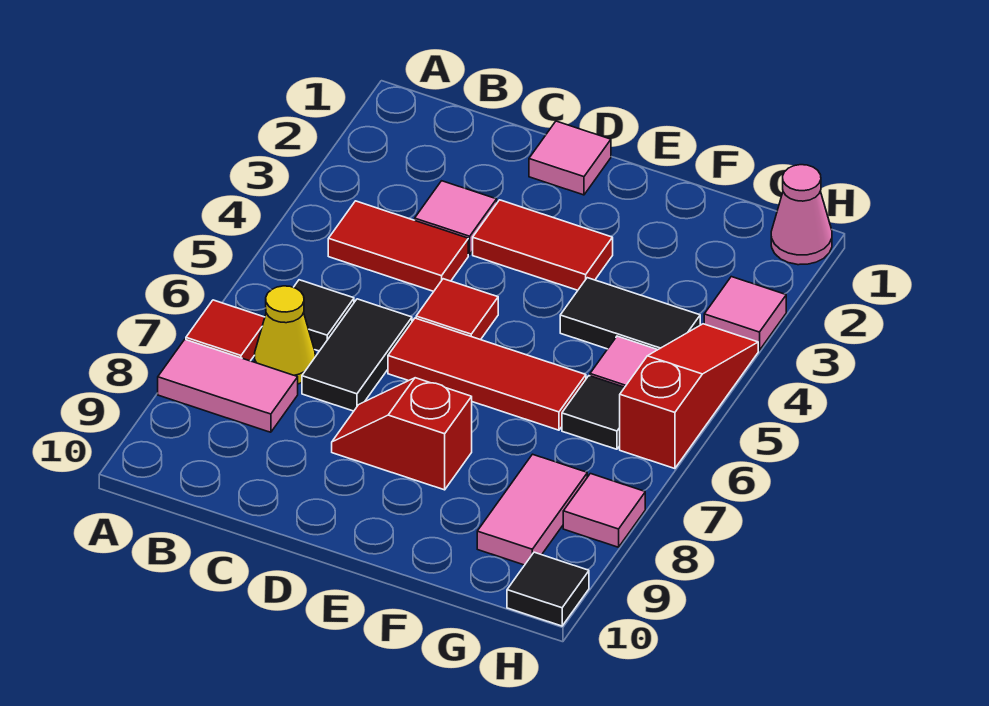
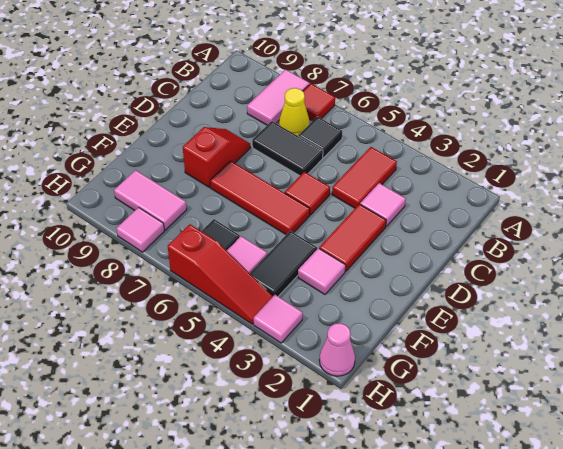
pink 1x1 tile [529,121,611,195] -> pink 1x1 tile moved to [298,248,346,294]
red 1x3 tile [388,318,586,430] -> red 1x3 tile turned to [210,161,310,235]
black 1x1 tile [507,552,589,626] -> none

